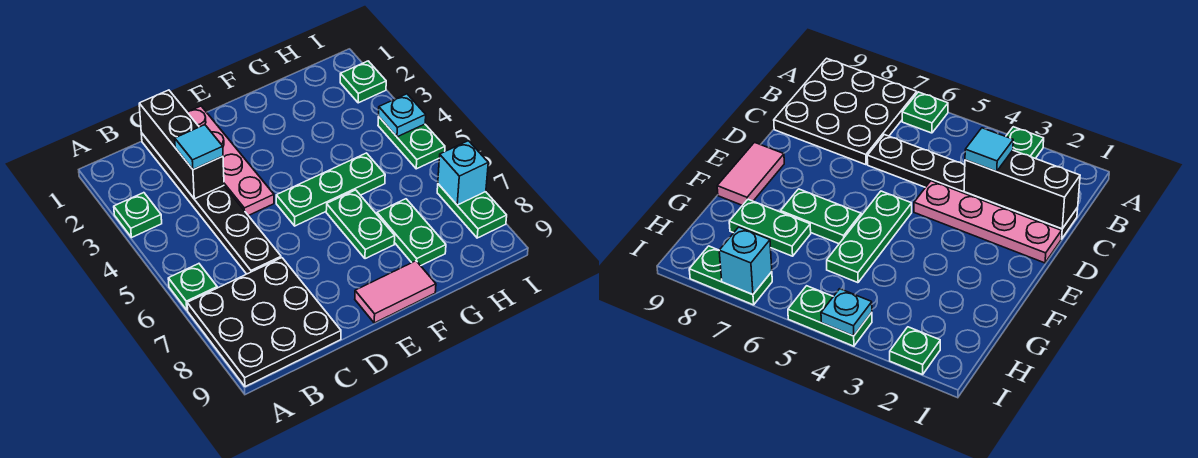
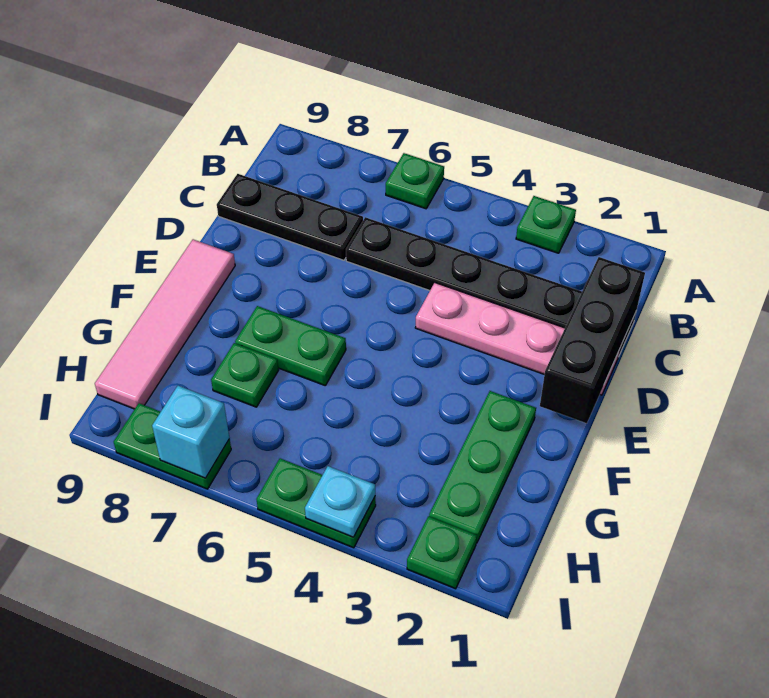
black 3x3 plate [187,258,341,387] -> black 1x3 plate [217,174,363,260]
black 1x3 brick [139,90,224,199] -> black 1x3 brick turned to [540,257,645,423]
cyan 1x1 tile [175,125,223,170] -> none
green 1x3 plate [276,153,385,226] -> green 1x3 plate moved to [429,391,536,543]
pink 1x2 tile [355,261,436,323] -> pink 1x4 tile [95,239,235,409]
green 1x2 plate [377,199,446,266] -> green 1x1 plate [211,343,279,407]

